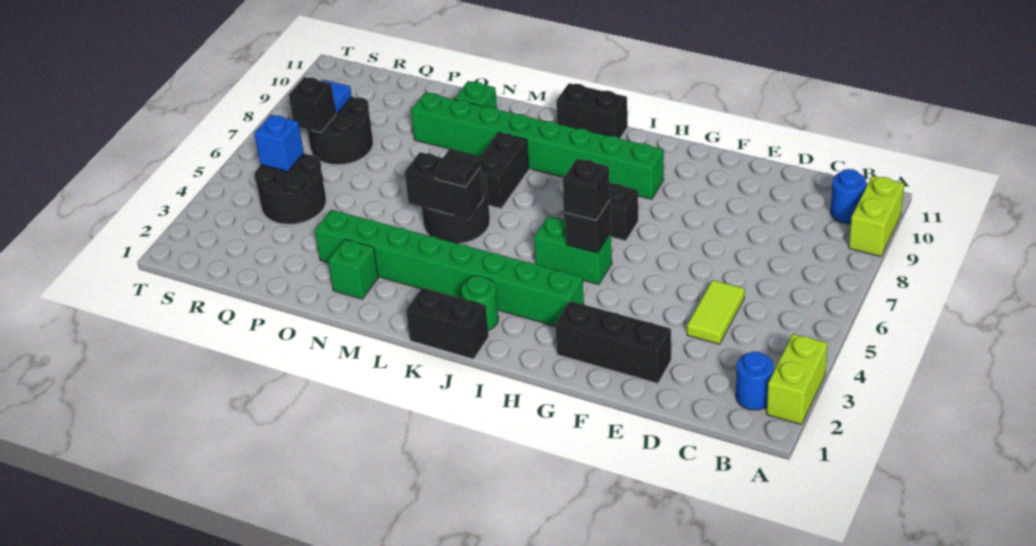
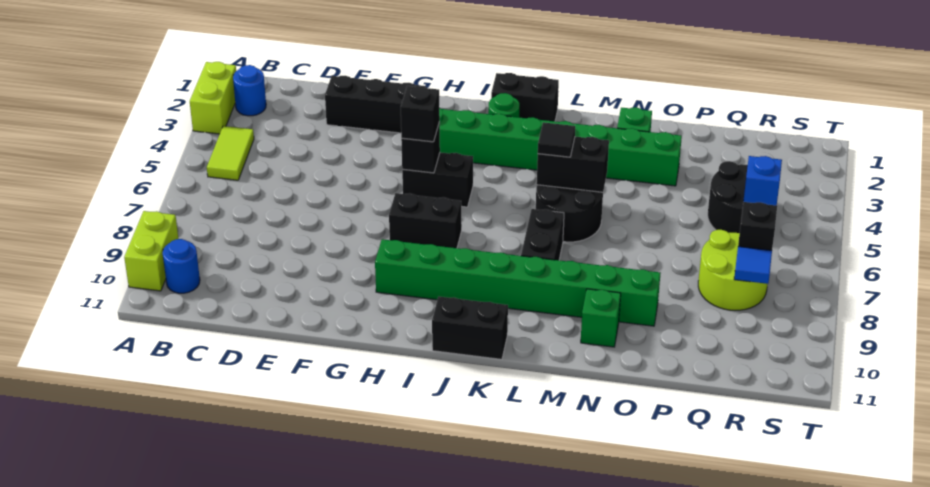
lime 1x2 tile [687,280,745,344] -> lime 1x2 tile moved to [207,126,254,180]
green 1x2 brick [534,216,612,285] -> black 1x2 brick [402,152,473,207]
black 2x2 round brick [307,97,373,165] -> lime 2x2 round brick [698,230,768,310]

